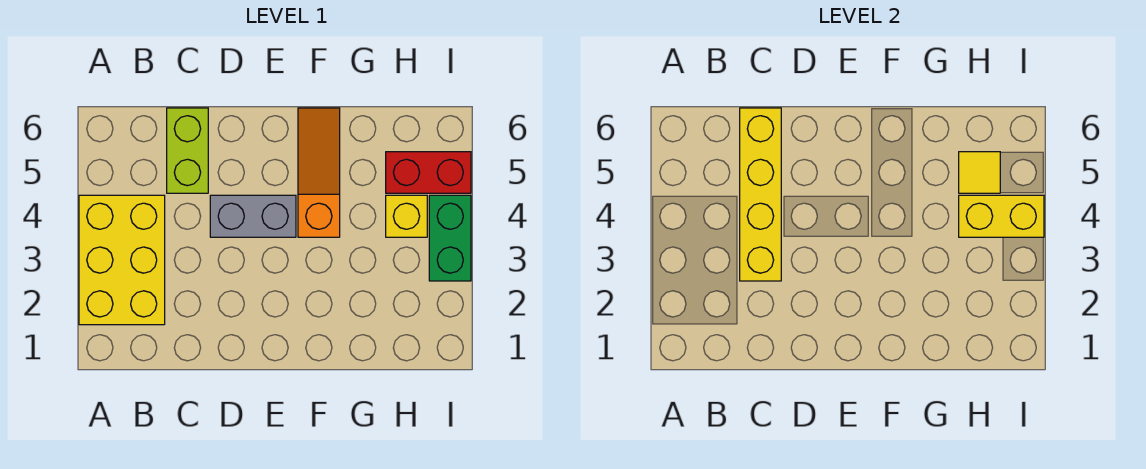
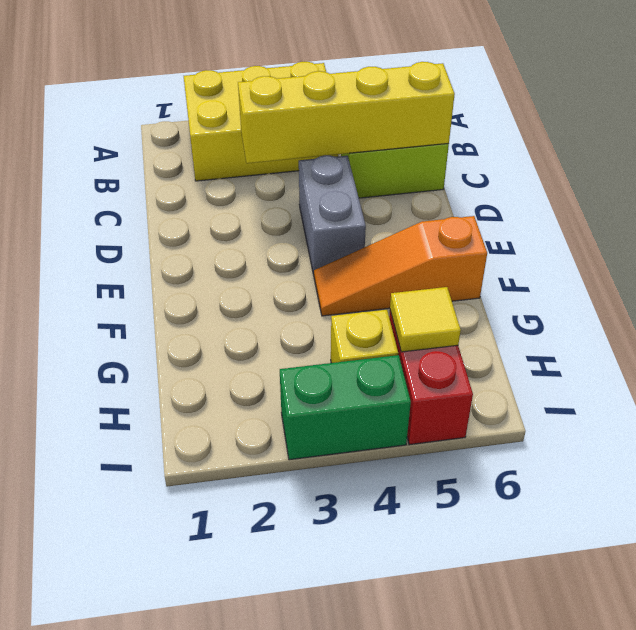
orange 1x3 slope [298,108,340,237] -> orange 1x3 slope turned to [314,216,487,316]
yellow 1x2 brick [959,195,1044,237] -> none

